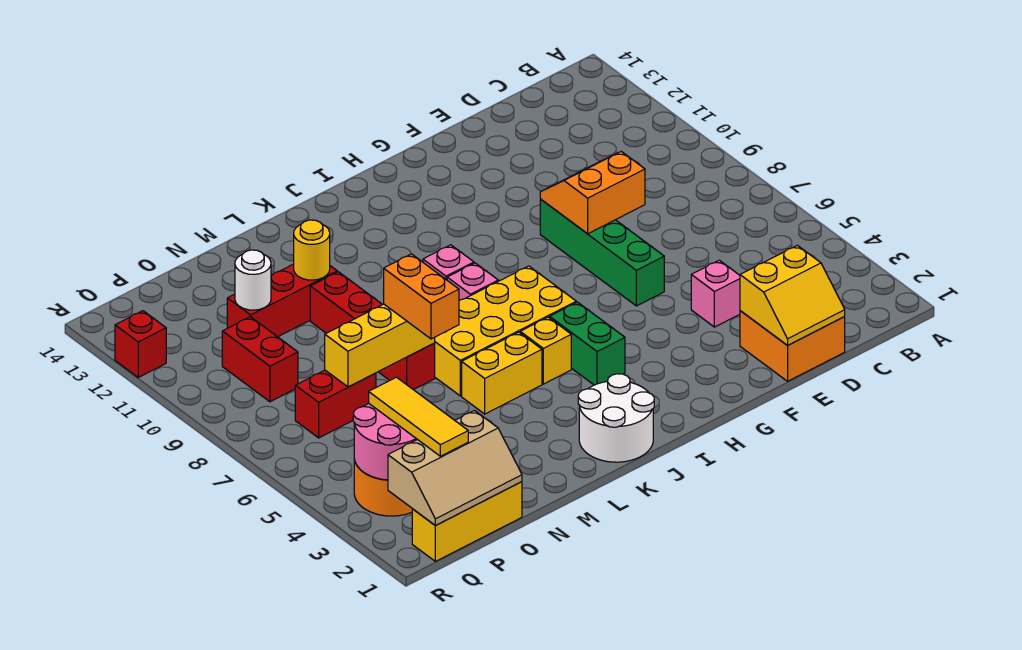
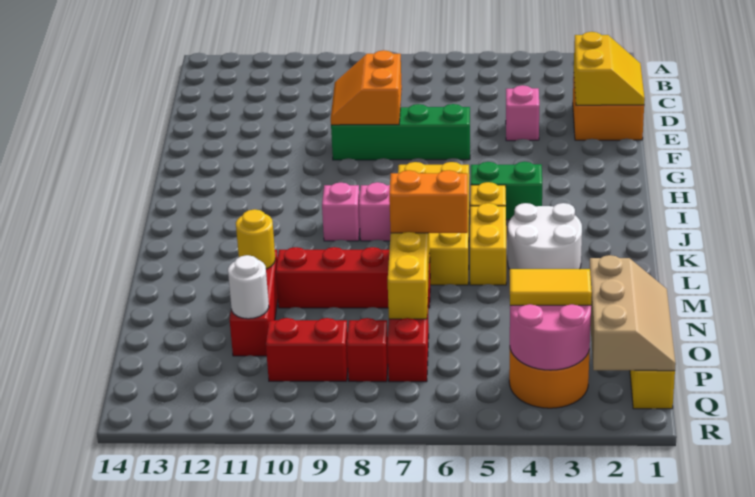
white 2x2 round brick [578,374,654,462] -> white 2x2 round brick moved to [508,203,582,269]
yellow 1x3 tile [369,377,468,456] -> yellow 1x2 tile [510,269,592,305]
red 1x1 brick [115,311,166,377] -> red 1x1 brick moved to [347,318,388,382]

